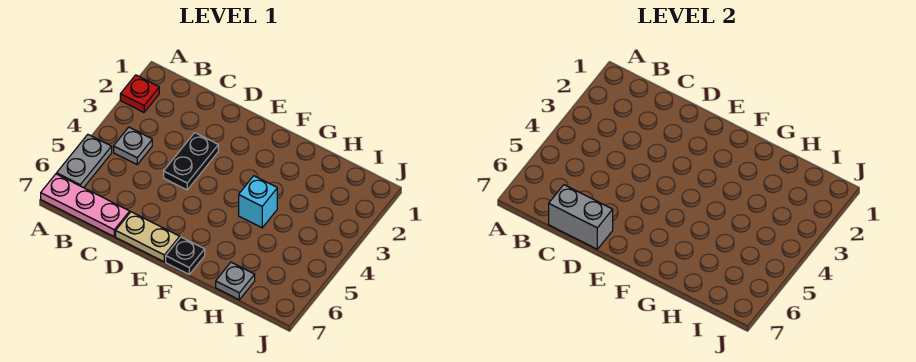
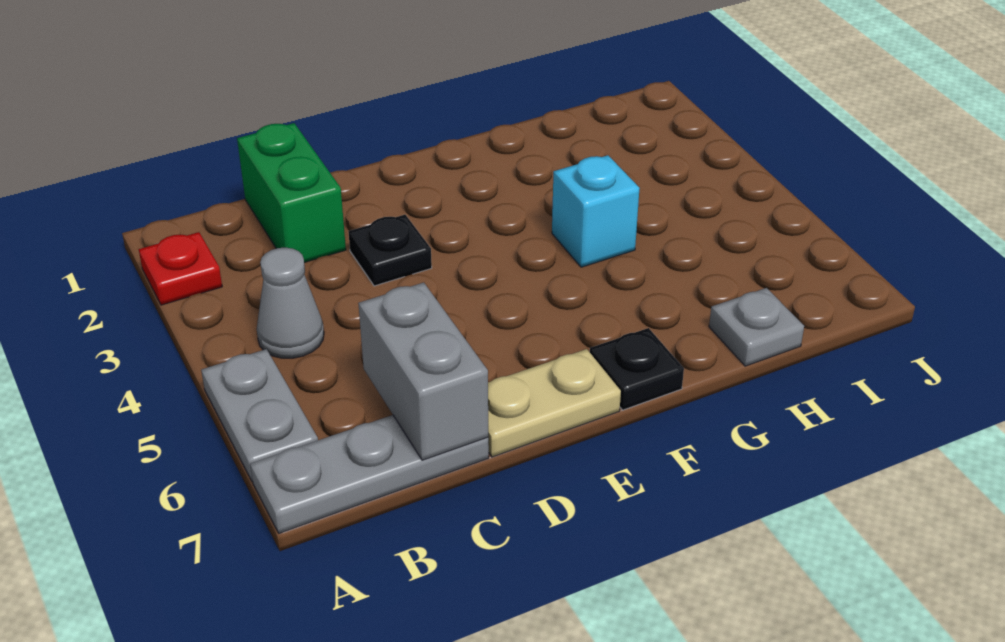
pink 1x3 plate [41,174,130,236] -> grey 1x3 plate [250,415,489,533]
grey 1x1 plate [114,127,152,165] -> grey 1x1 cone [257,248,324,358]
none -> green 1x2 brick [237,123,346,263]
grey 1x2 brick [549,185,613,249] -> grey 1x2 brick turned to [358,283,488,460]
black 1x2 plate [164,133,218,190] -> black 1x1 plate [348,215,432,286]

